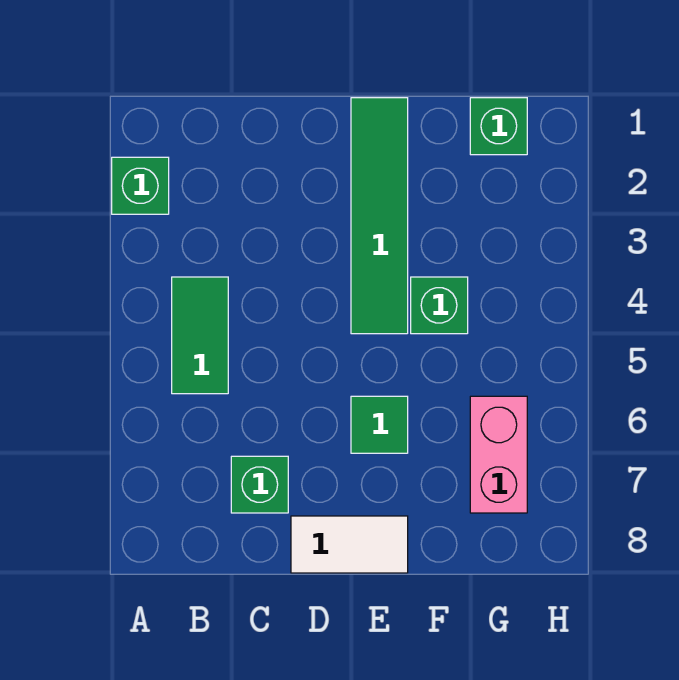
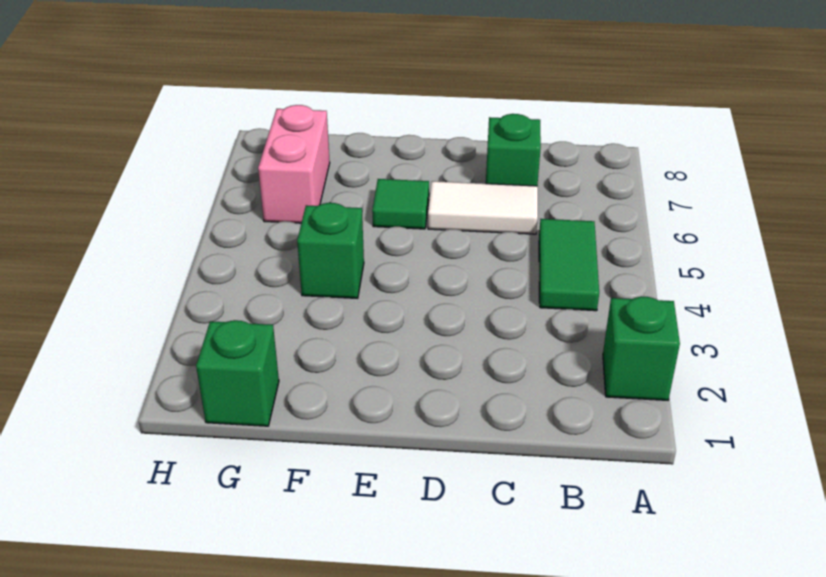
white 1x2 tile [291,516,408,573] -> white 1x2 tile moved to [428,181,538,234]
green 1x4 tile [351,98,408,334] -> none

